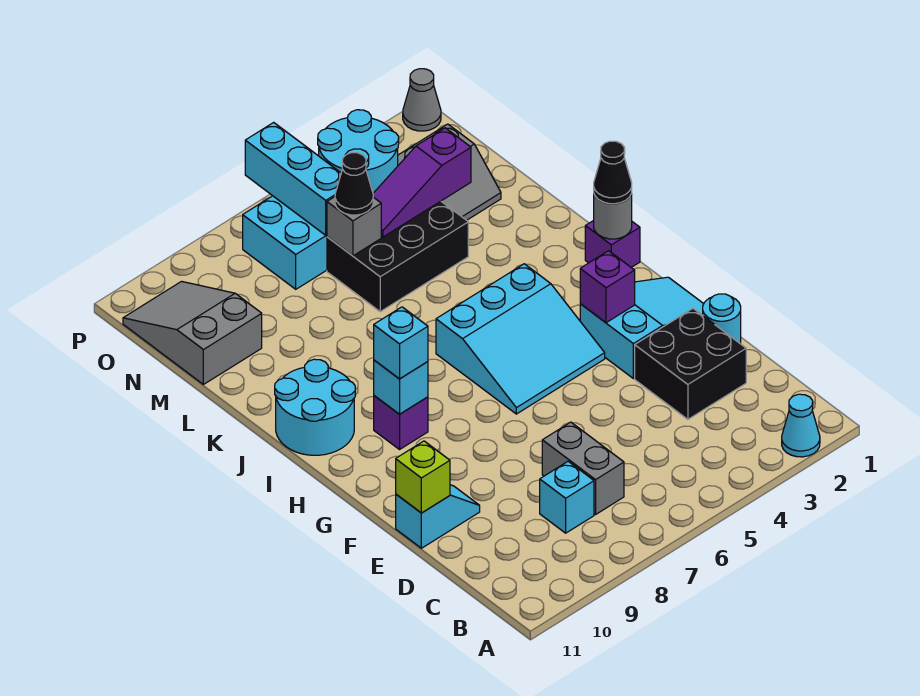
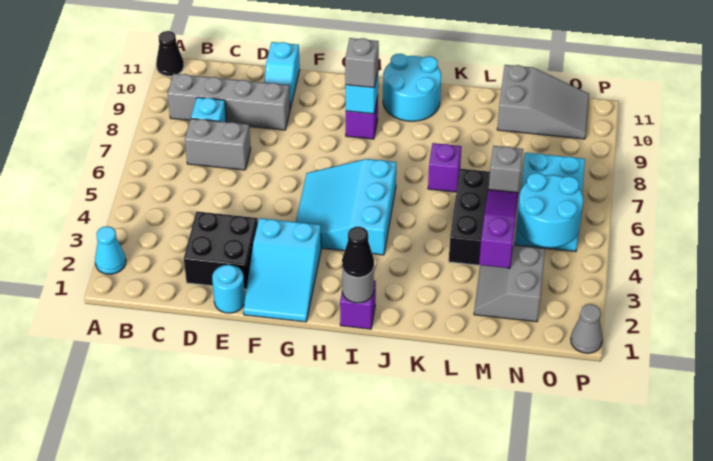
none -> grey 1x4 brick [168,74,290,130]
lime 1x1 brick [396,441,450,513] -> none
purple 1x1 brick [580,251,635,323] -> purple 1x1 brick moved to [428,143,462,192]
cyan 1x1 brick [374,307,428,379] -> grey 1x1 brick [345,38,379,88]
black 1x1 cone [335,153,373,215] -> black 1x1 cone moved to [156,31,184,76]
cyan 1x3 brick [245,122,341,235] -> none

